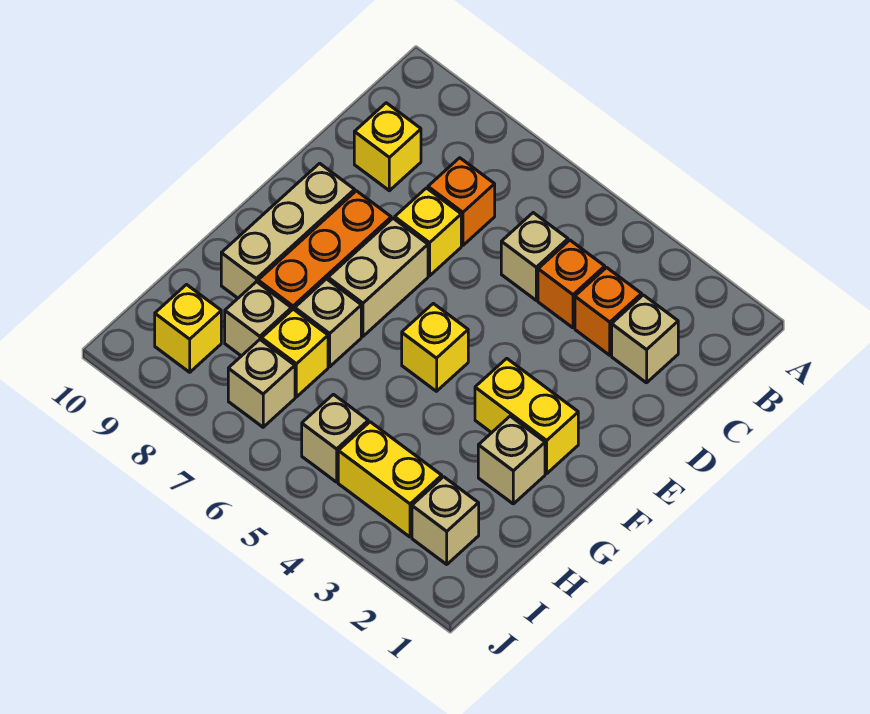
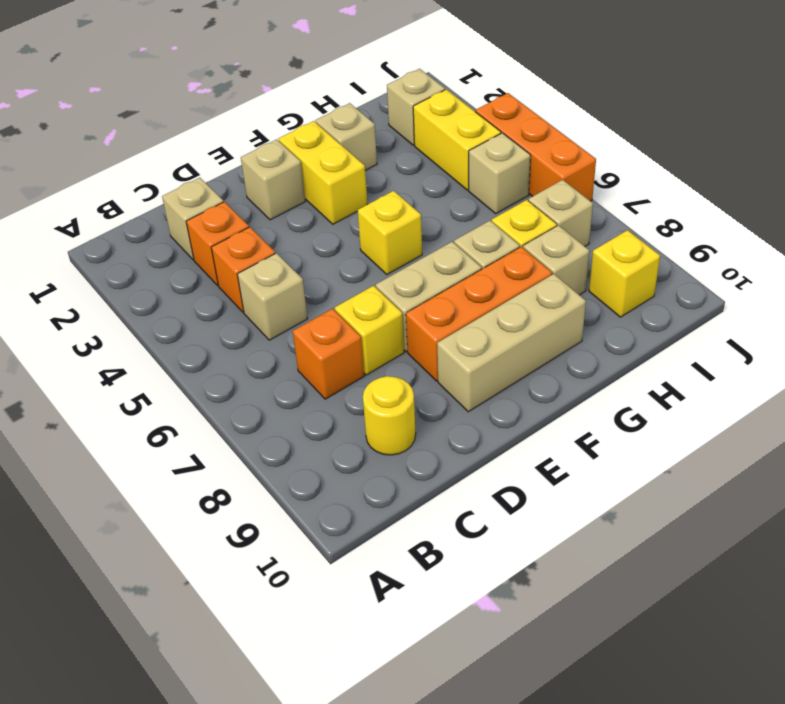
yellow 1x1 brick [354,103,421,191] -> yellow 1x1 round brick [363,376,416,455]
none -> tan 1x1 brick [241,139,305,220]
none -> orange 1x3 brick [475,93,596,201]

